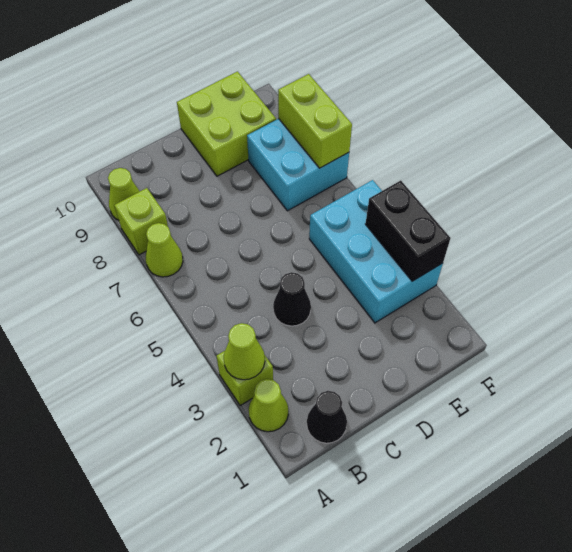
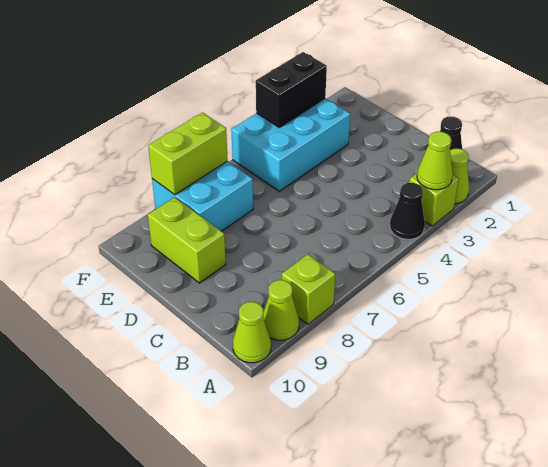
lime 1x1 cone [146,223,183,277] -> lime 1x1 cone moved to [233,302,271,363]
black 1x1 cone [273,272,311,326] -> black 1x1 cone moved to [390,183,425,239]
lime 2x2 brick [177,72,276,176] -> lime 1x2 brick [148,197,226,283]

